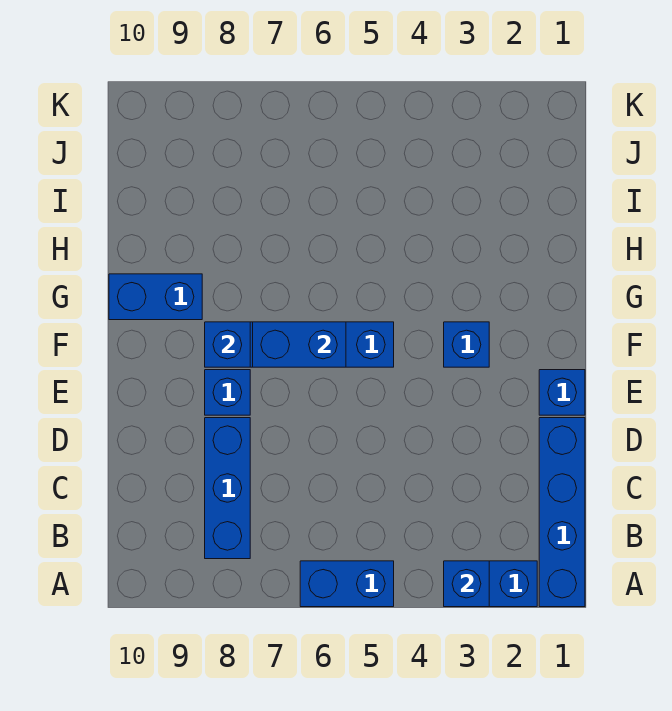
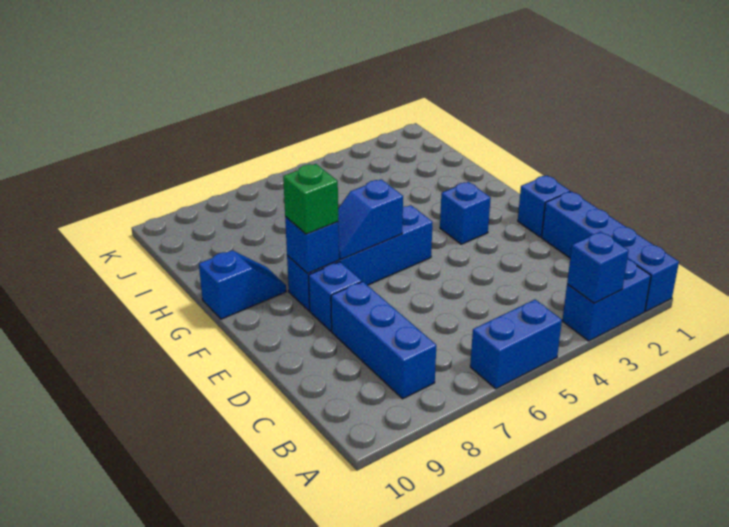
blue 1x2 brick [253,322,346,367] -> blue 1x2 slope [338,179,403,259]
none -> green 1x1 brick [283,164,338,234]
blue 1x2 brick [109,274,202,320] -> blue 1x2 slope [199,250,286,319]

